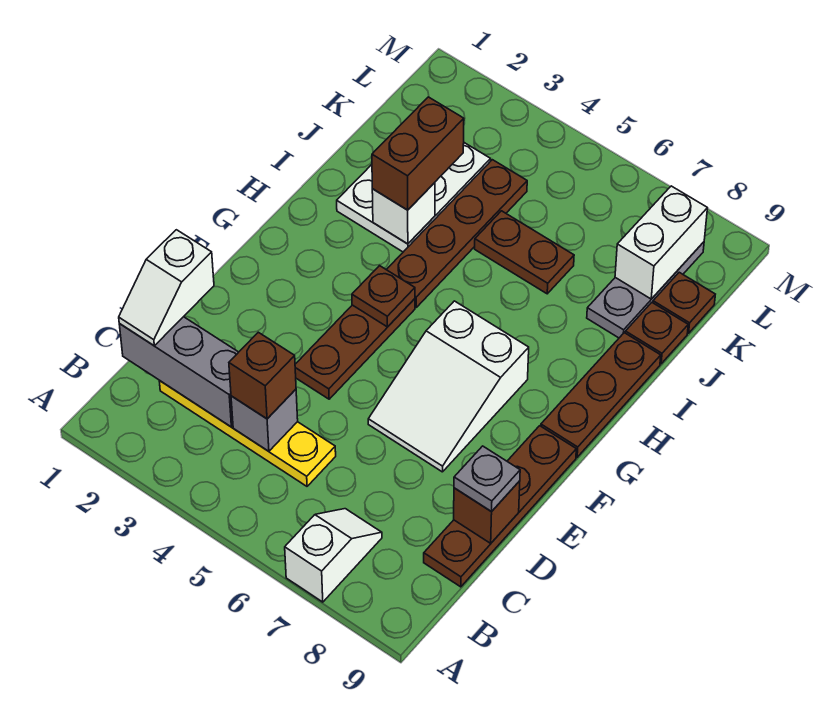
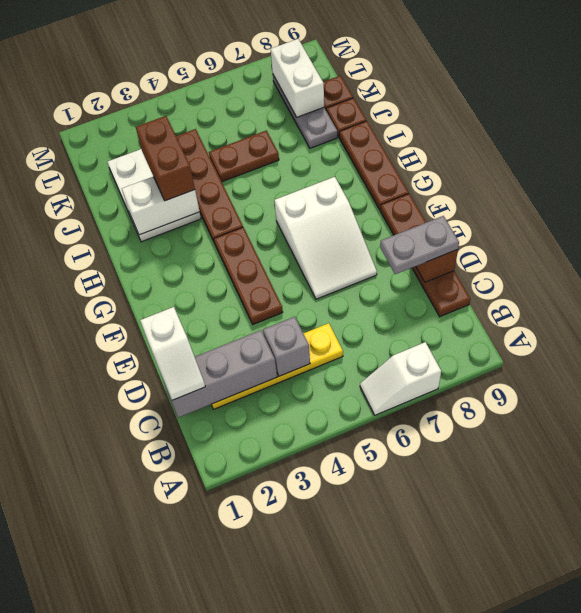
white 1x2 slope [285,509,382,602] -> white 1x2 slope turned to [360,342,441,415]
brown 1x1 brick [229,332,296,419] -> none
grey 1x1 plate [454,446,520,512] -> grey 1x2 plate [380,216,459,274]
brown 1x1 plate [352,266,415,327] -> none
white 1x1 brick [372,183,435,244] -> white 1x2 brick [122,177,200,235]

